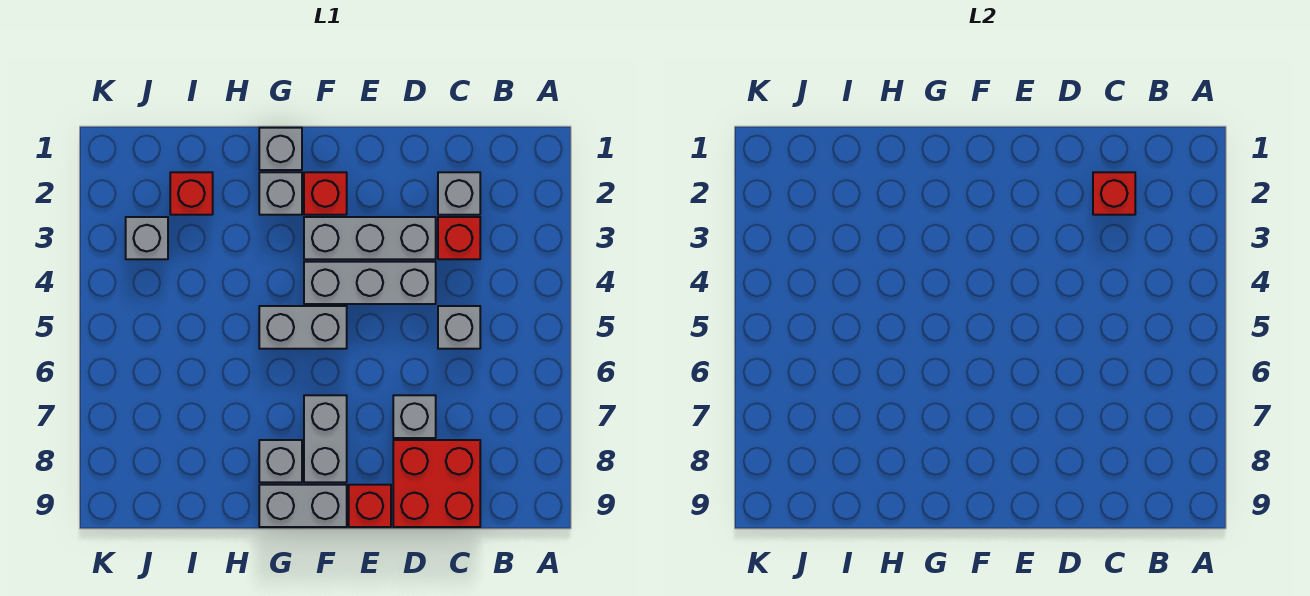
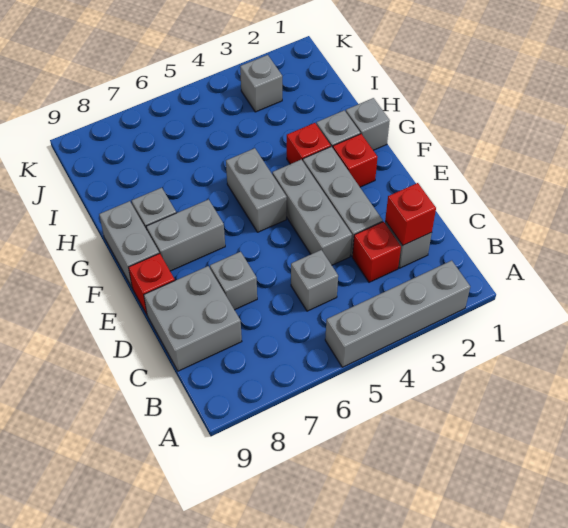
none -> grey 1x4 brick [325,261,470,367]
red 2x2 brick [393,440,480,527] -> grey 2x2 brick [144,266,242,371]
red 1x1 brick [170,172,213,215] -> red 1x1 brick moved to [287,123,331,164]

